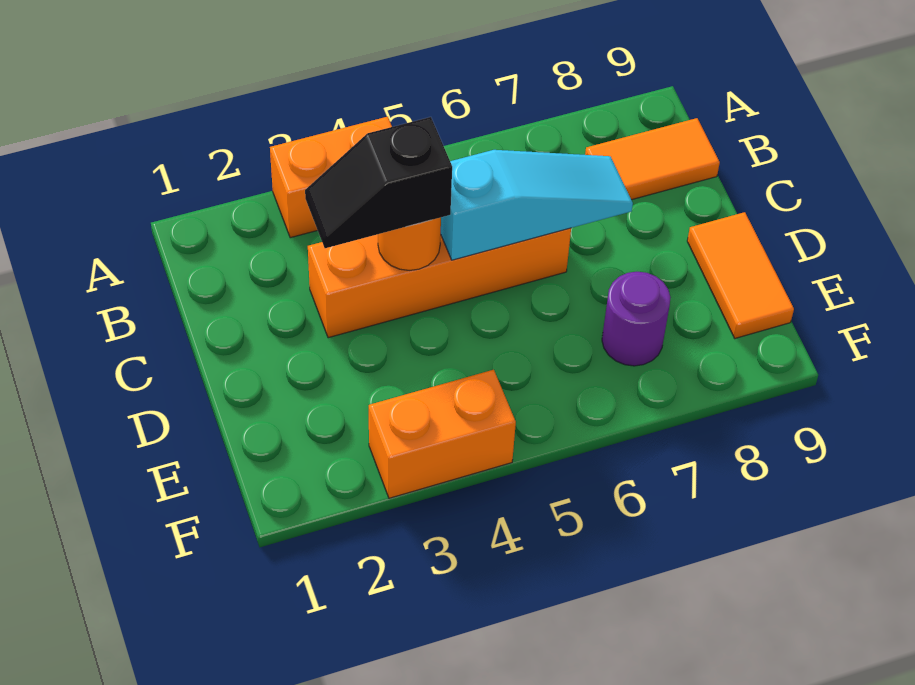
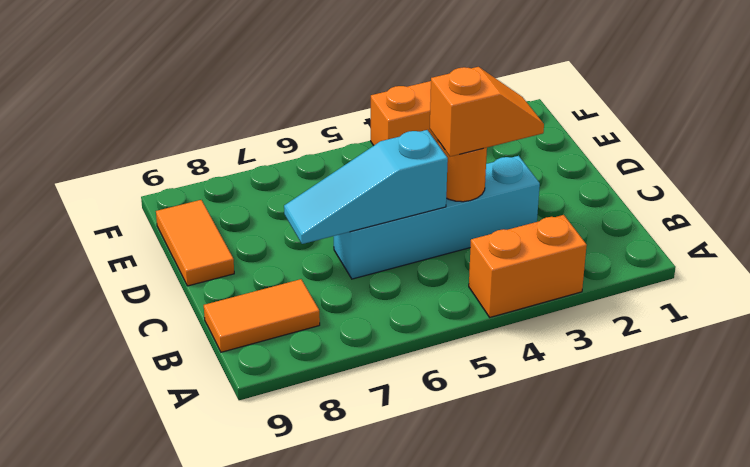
orange 1x4 brick [308,228,571,338] -> cyan 1x4 brick [334,156,540,279]
black 1x2 slope [305,117,452,248] -> orange 1x2 slope [430,67,544,157]
purple 1x1 round brick [602,272,671,366] -> none

